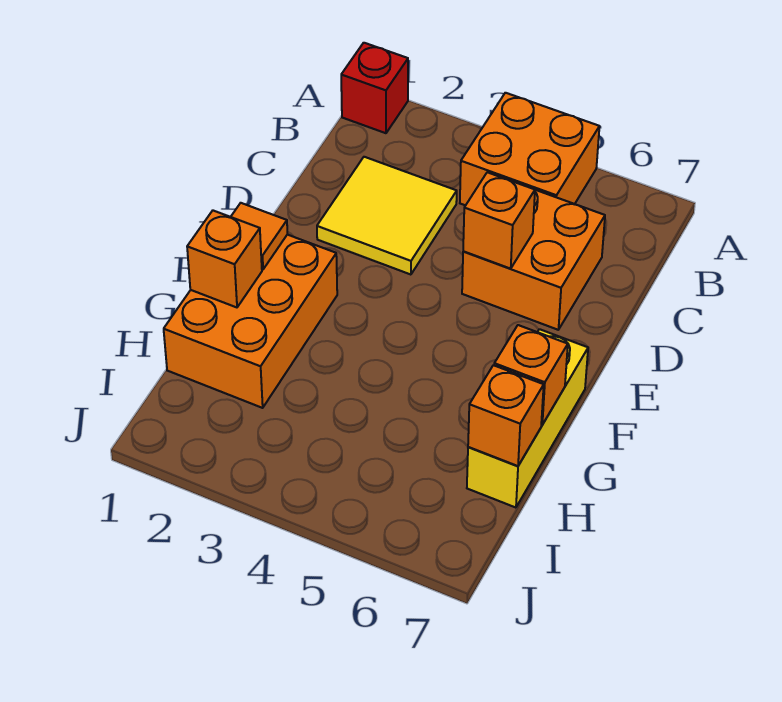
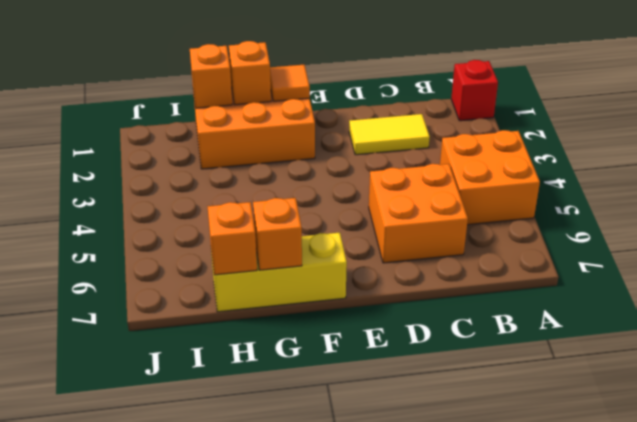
yellow 2x2 tile [317,157,457,275] -> yellow 1x2 tile [349,114,430,155]
orange 1x1 brick [463,172,535,269] -> orange 1x1 brick moved to [190,44,232,108]

